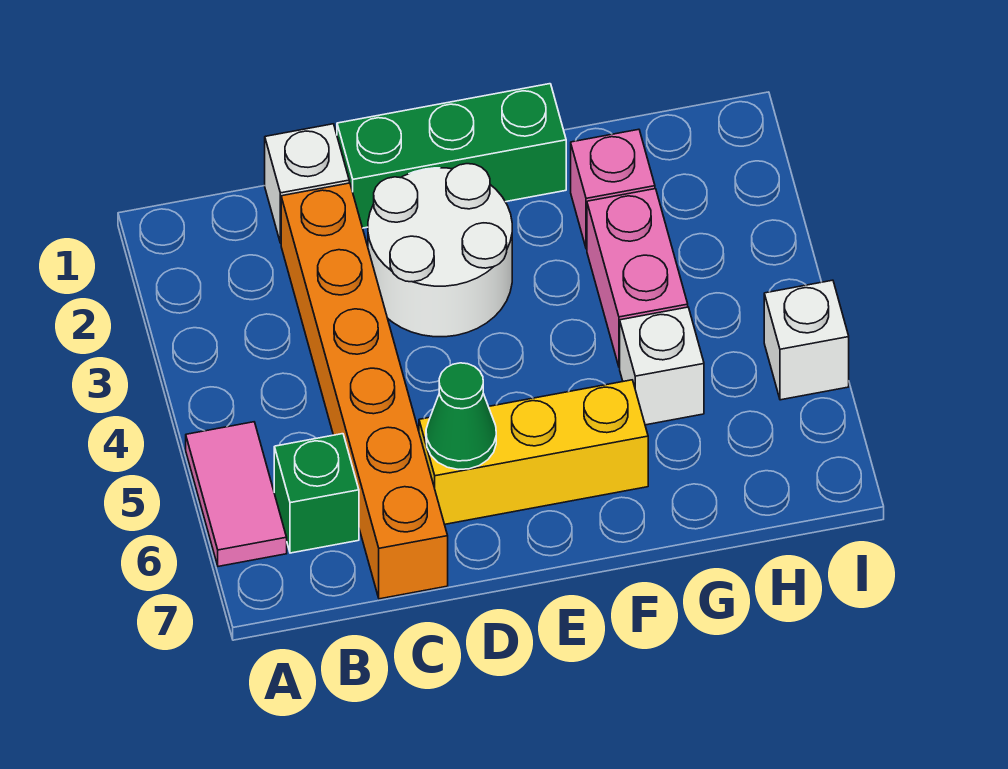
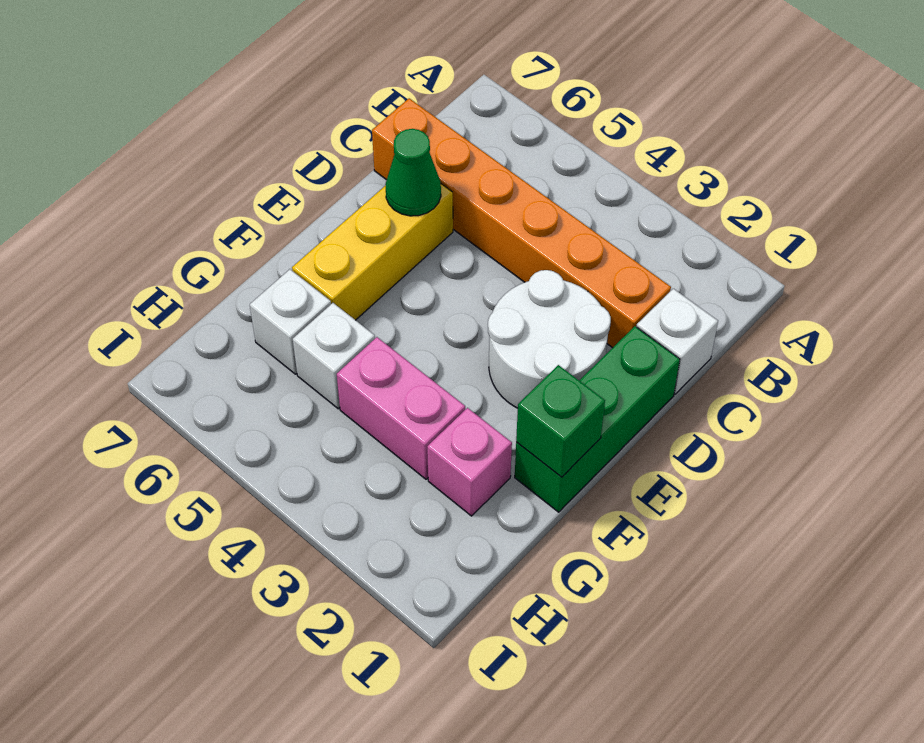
pink 1x2 tile [186,422,287,566] -> none
green 1x1 brick [274,434,359,553] -> green 1x1 brick moved to [516,365,605,477]
white 1x1 brick [764,280,849,400] -> white 1x1 brick moved to [250,269,331,374]

